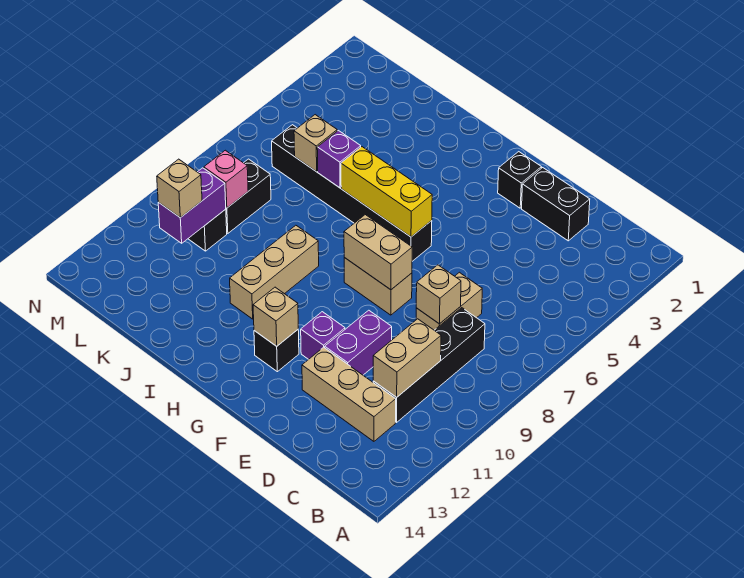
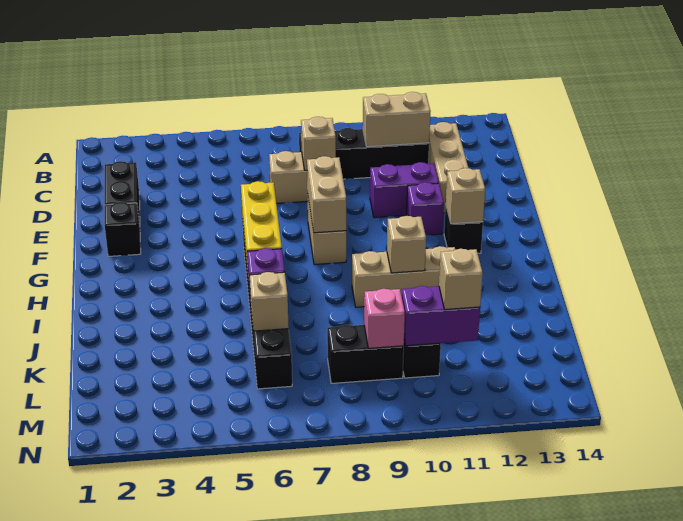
none -> tan 1x1 brick [387,215,426,273]

